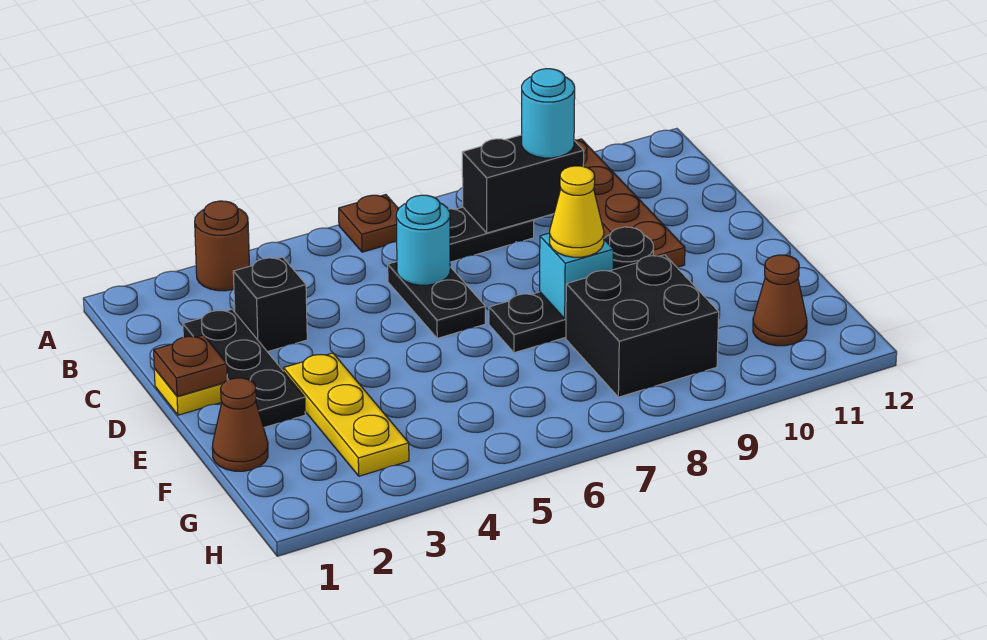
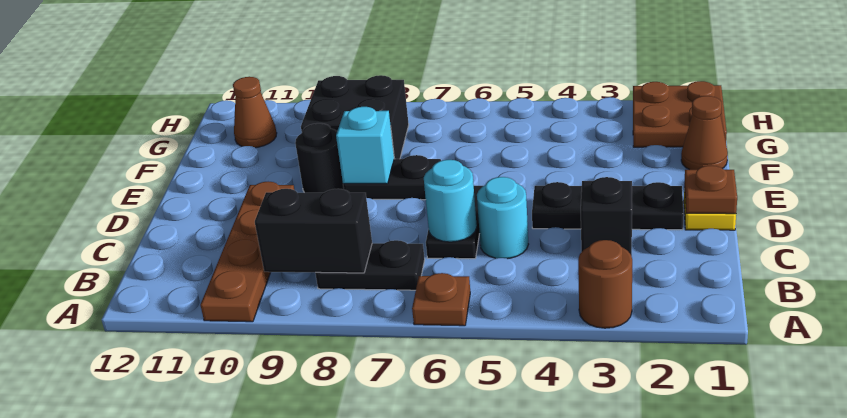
cyan 1x1 round brick [522,69,575,158] -> cyan 1x1 round brick moved to [477,177,529,259]
black 1x3 plate [183,309,305,428] -> black 1x3 plate turned to [532,182,684,230]
yellow 1x3 plate [284,353,409,476] -> none
yellow 1x1 cone [550,166,604,257] -> none
none -> brown 2x2 plate [633,81,727,147]

